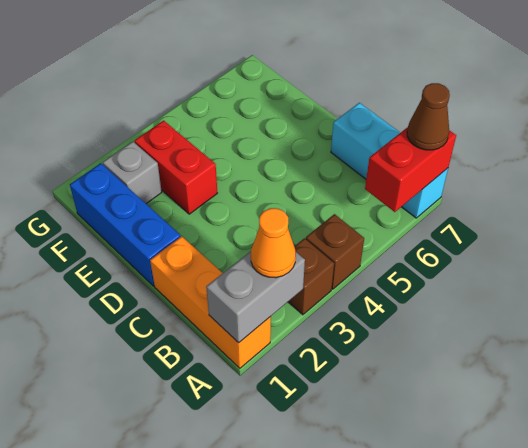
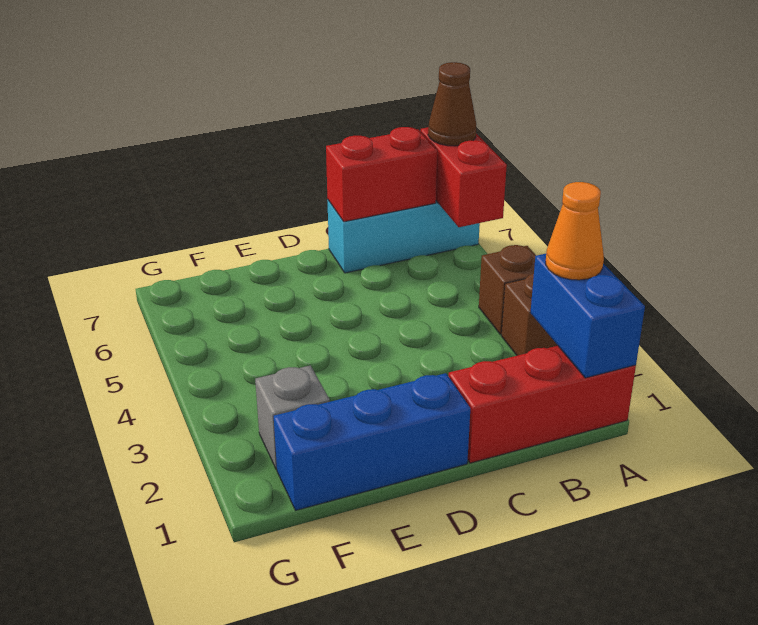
orange 1x3 brick [150,236,271,368] -> red 1x3 brick [449,346,636,463]
grey 1x2 brick [206,251,305,343] -> blue 1x2 brick [530,254,645,378]
red 1x2 brick [135,121,217,214] -> red 1x2 brick moved to [326,127,437,222]

